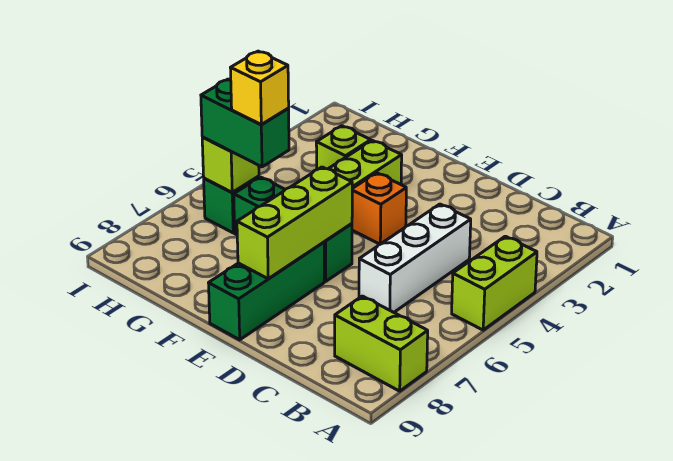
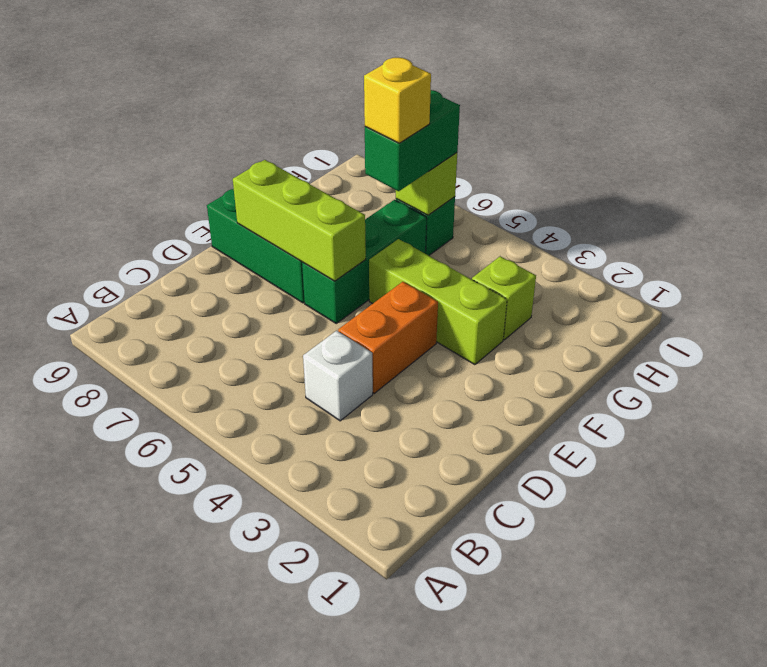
lime 1x2 brick [452,236,537,330] -> none
lime 1x2 brick [335,296,428,391] -> none
white 1x3 brick [359,204,471,312] -> white 1x1 brick [303,331,373,421]
orange 1x1 brick [352,173,406,244] -> orange 1x2 brick [338,282,438,393]

